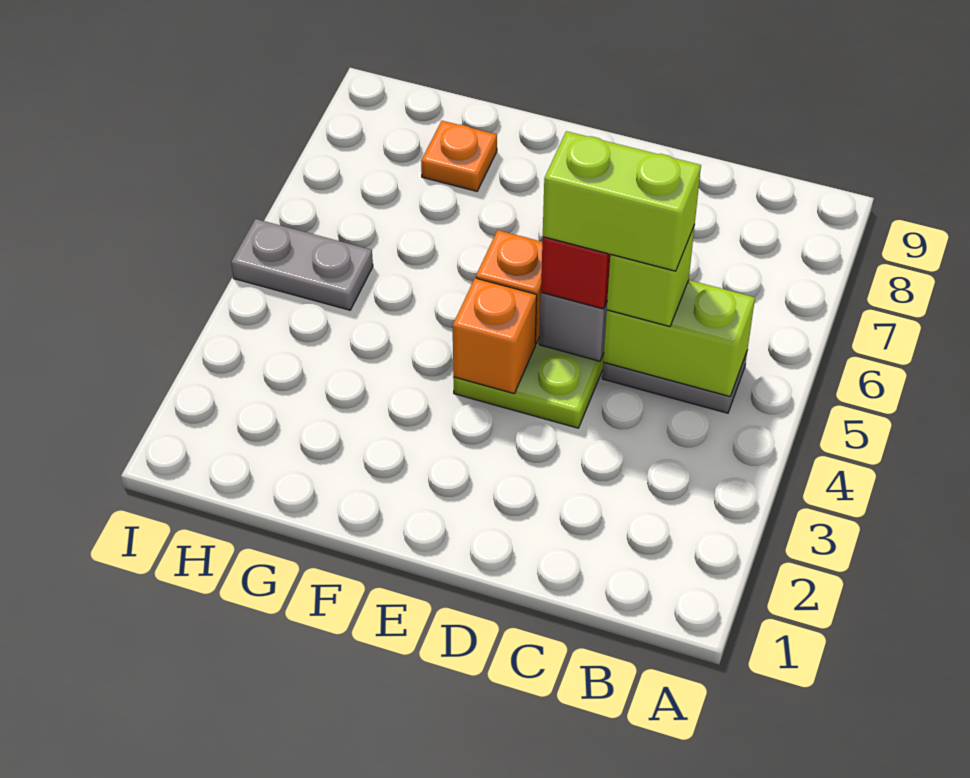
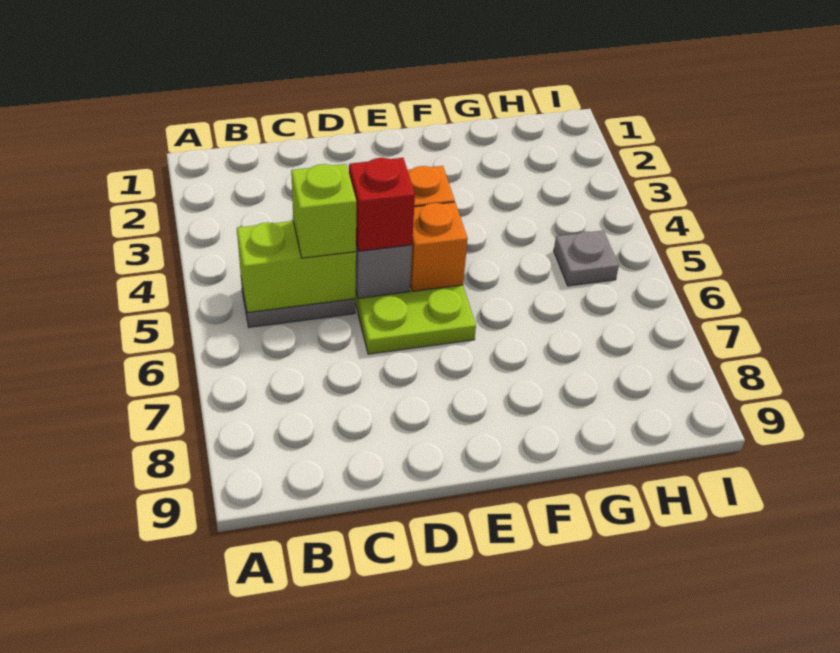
lime 1x2 brick [543,131,701,271] -> none
orange 1x1 plate [421,121,497,191] -> none
grey 1x2 plate [231,219,373,310] -> grey 1x1 plate [554,230,619,286]

